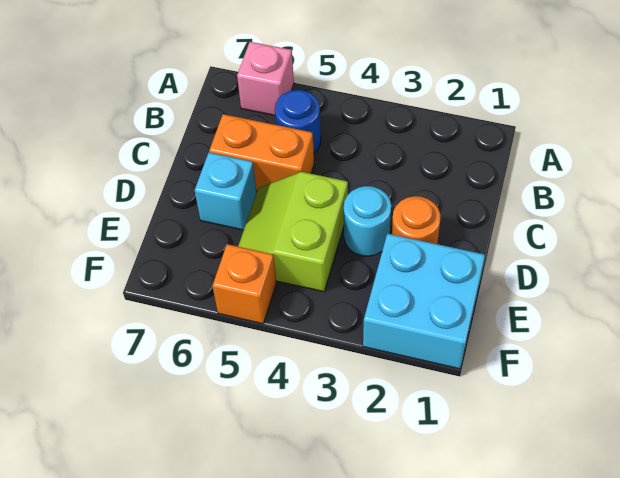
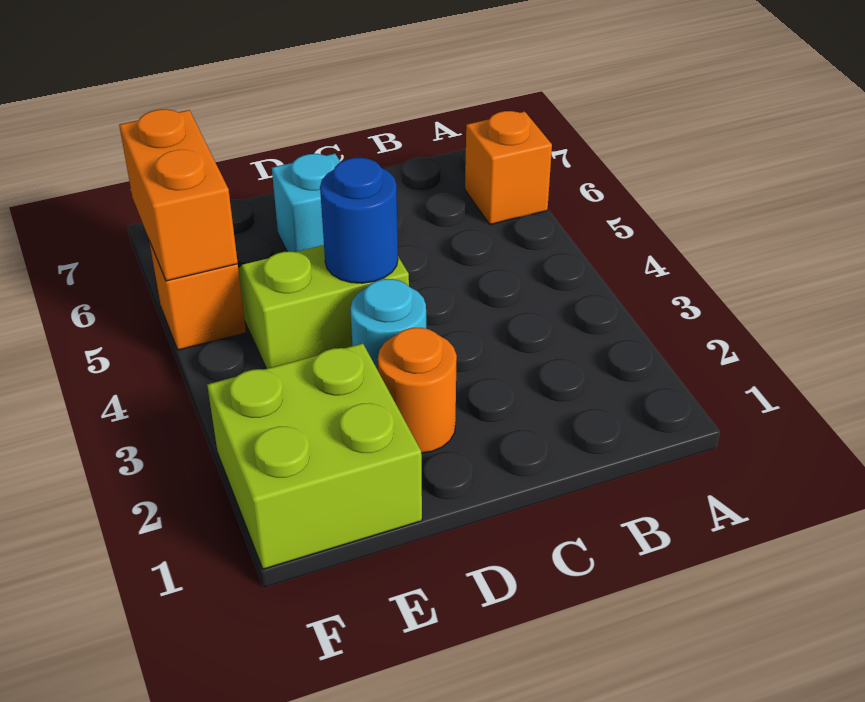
pink 1x1 brick [237,42,294,115] -> orange 1x1 brick [465,111,552,225]
blue 1x1 round brick [275,90,321,153] -> blue 1x1 round brick moved to [320,158,398,283]
orange 1x2 brick [209,114,314,191] -> orange 1x2 brick moved to [119,109,238,281]
cyan 2x2 brick [363,234,485,369] -> lime 2x2 brick [207,343,422,569]

